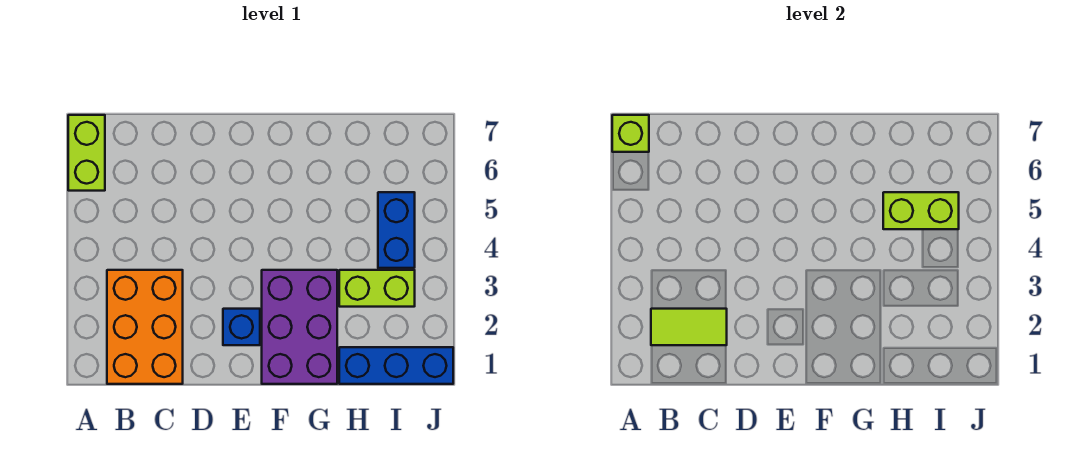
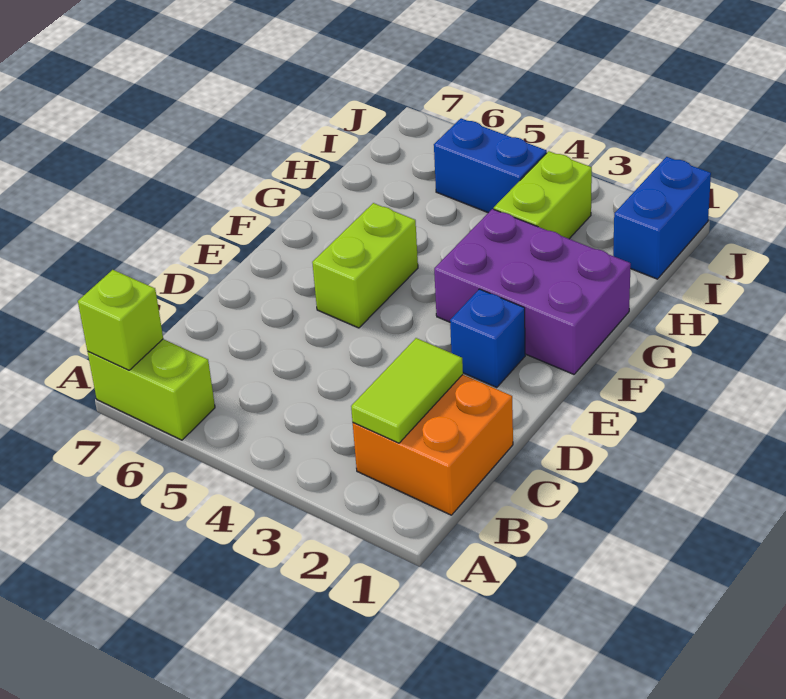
orange 2x3 brick [107,270,183,384] -> orange 2x2 brick [353,375,513,515]
blue 1x3 brick [339,347,453,384] -> blue 1x2 brick [613,157,711,279]
lime 1x2 brick [883,192,959,229] -> lime 1x2 brick moved to [312,203,418,328]

